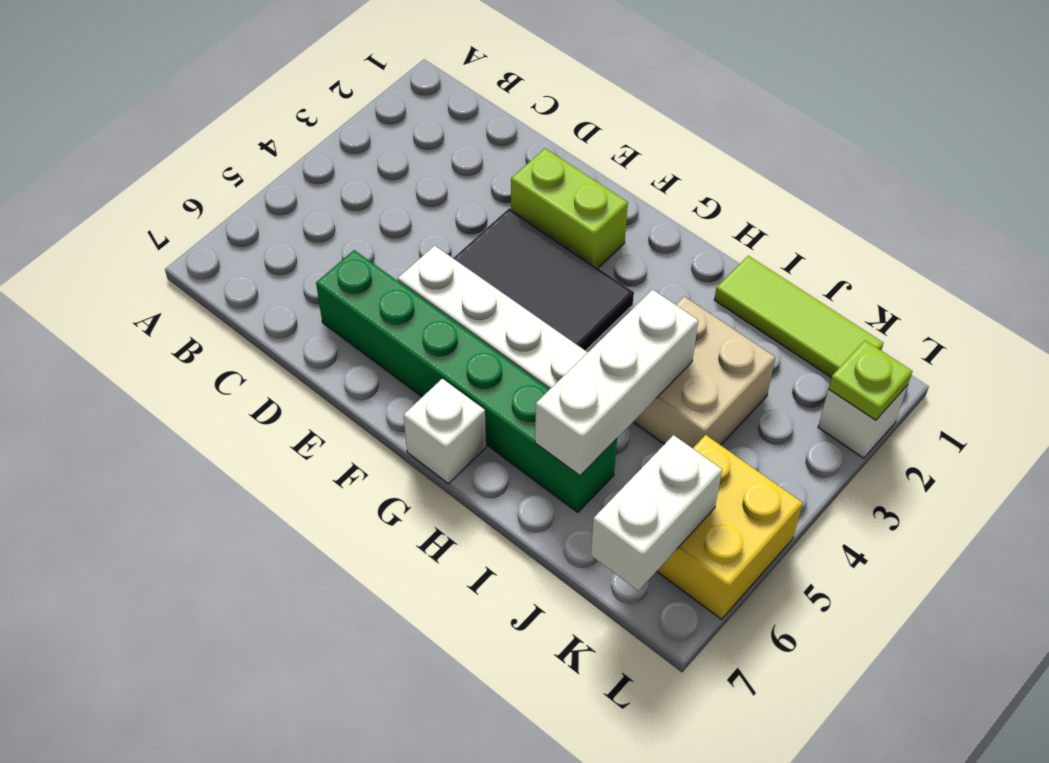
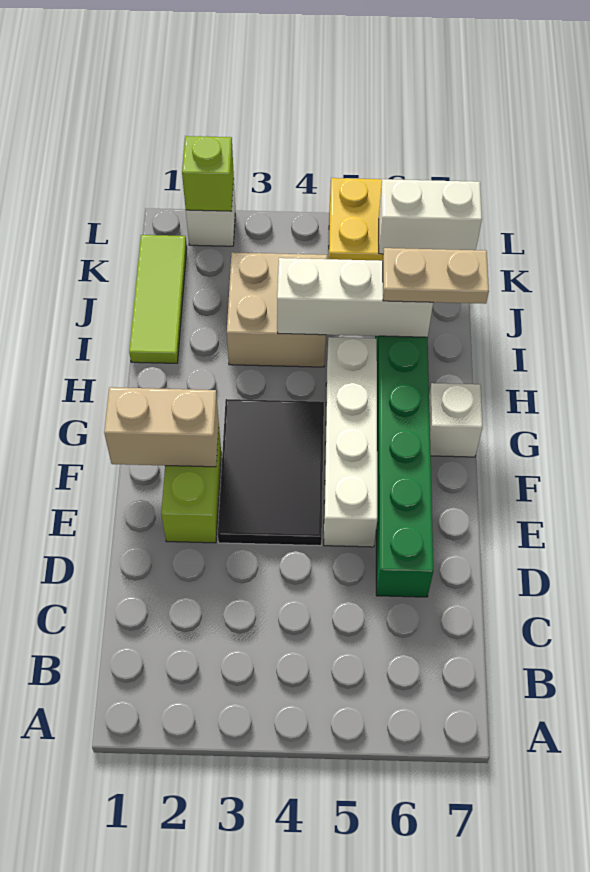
none -> tan 1x2 brick [104,387,219,467]
none -> tan 1x2 plate [383,248,489,304]
lime 1x1 plate [828,341,912,420] -> lime 1x1 brick [182,136,234,211]

